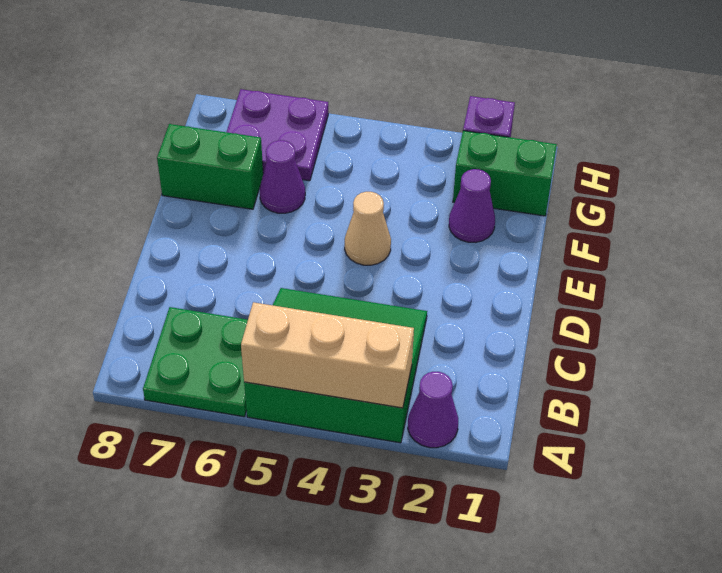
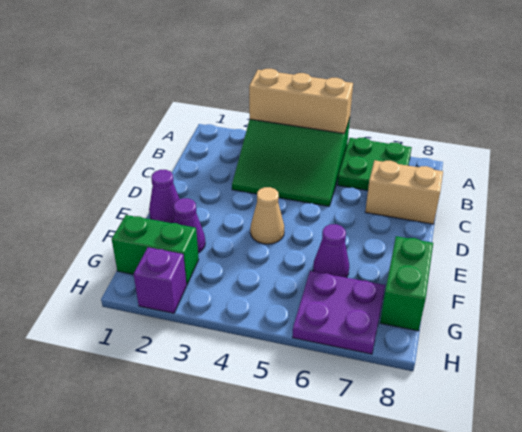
purple 1x1 cone [408,372,458,448] -> purple 1x1 cone moved to [149,170,179,223]
none -> tan 1x2 brick [365,160,443,224]
green 1x2 brick [157,124,263,209] -> green 1x2 brick turned to [380,236,433,331]

